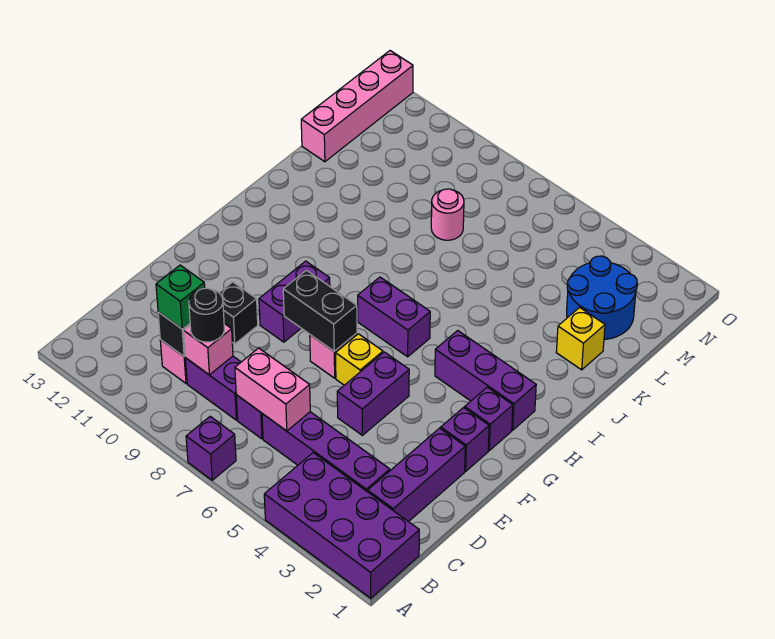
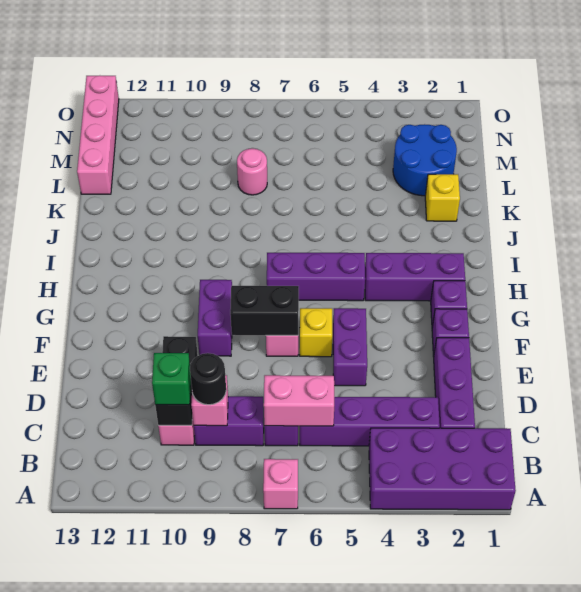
purple 1x1 brick [186,417,236,480] -> pink 1x1 brick [263,459,298,509]
purple 1x2 brick [358,277,430,357] -> purple 1x3 brick [267,253,365,301]

